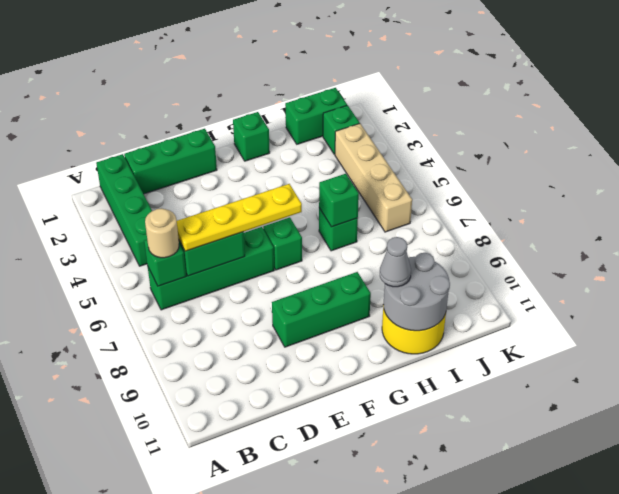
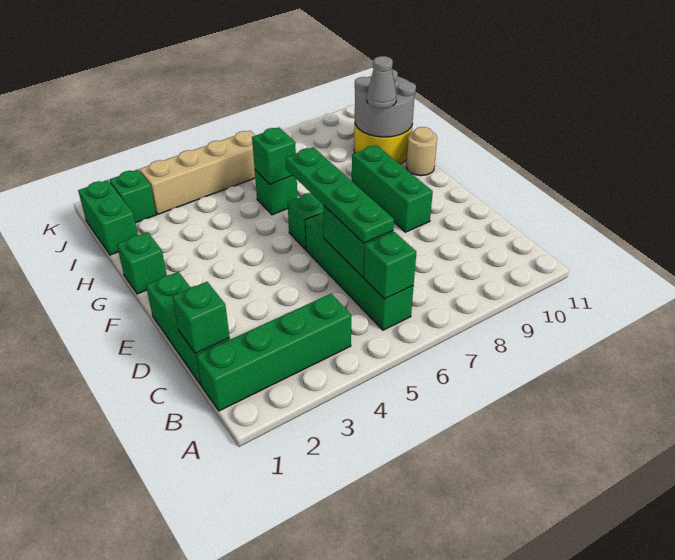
tan 1x1 round brick [145,208,179,258] -> tan 1x1 round brick moved to [406,127,437,176]
none -> green 1x1 brick [172,282,230,353]
yellow 1x4 plate [177,184,302,251] -> green 1x4 plate [285,147,394,243]

